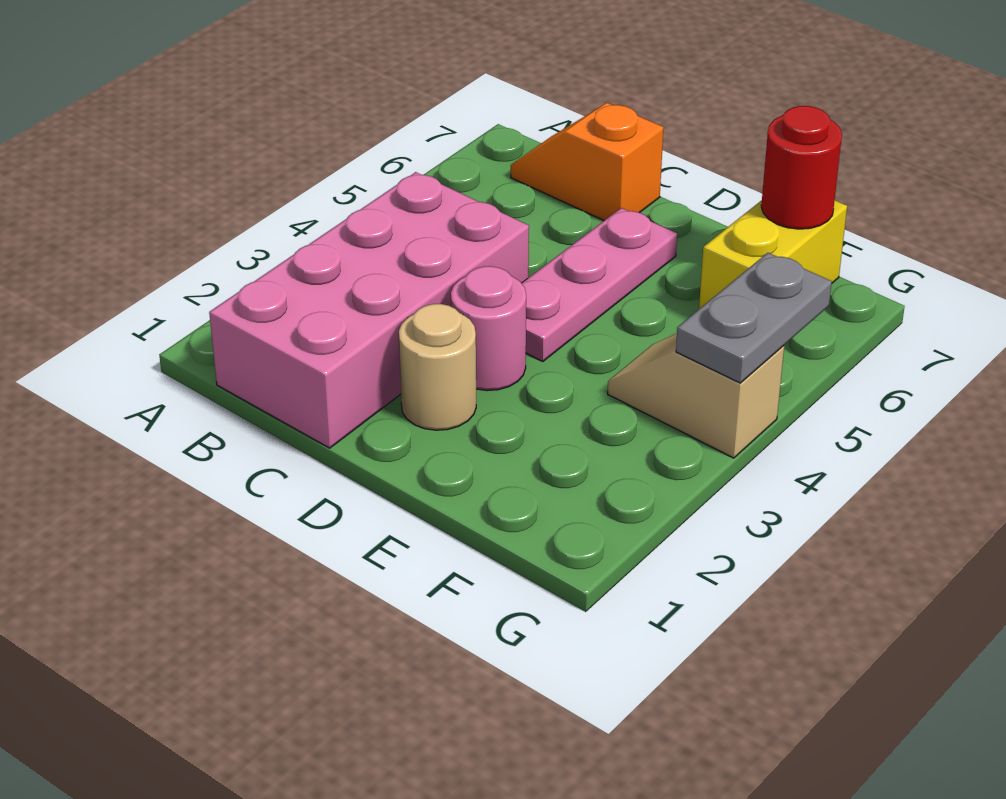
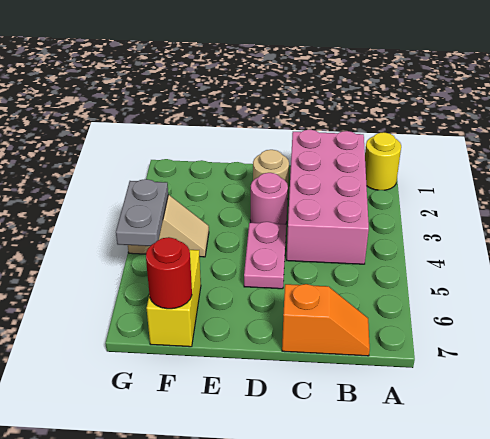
none -> yellow 1x1 round brick [365,132,401,190]
pink 1x3 plate [522,208,677,362] -> pink 1x2 plate [244,222,286,289]

